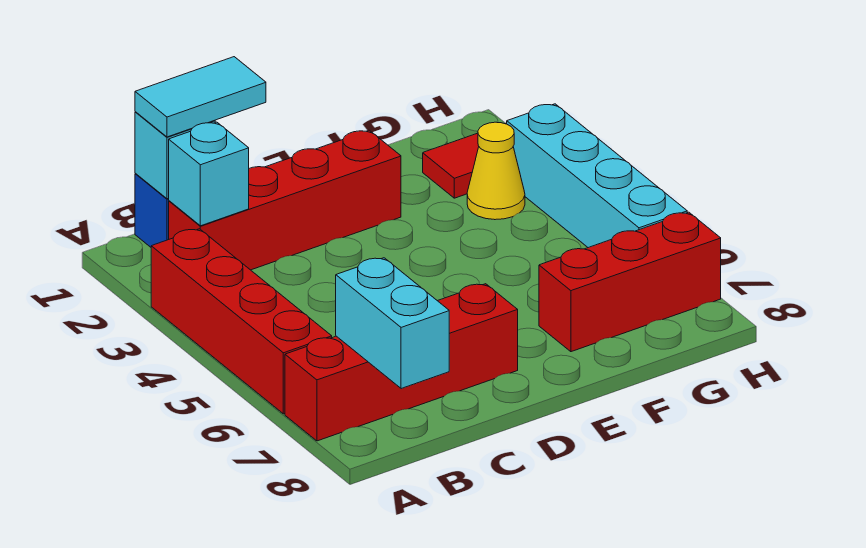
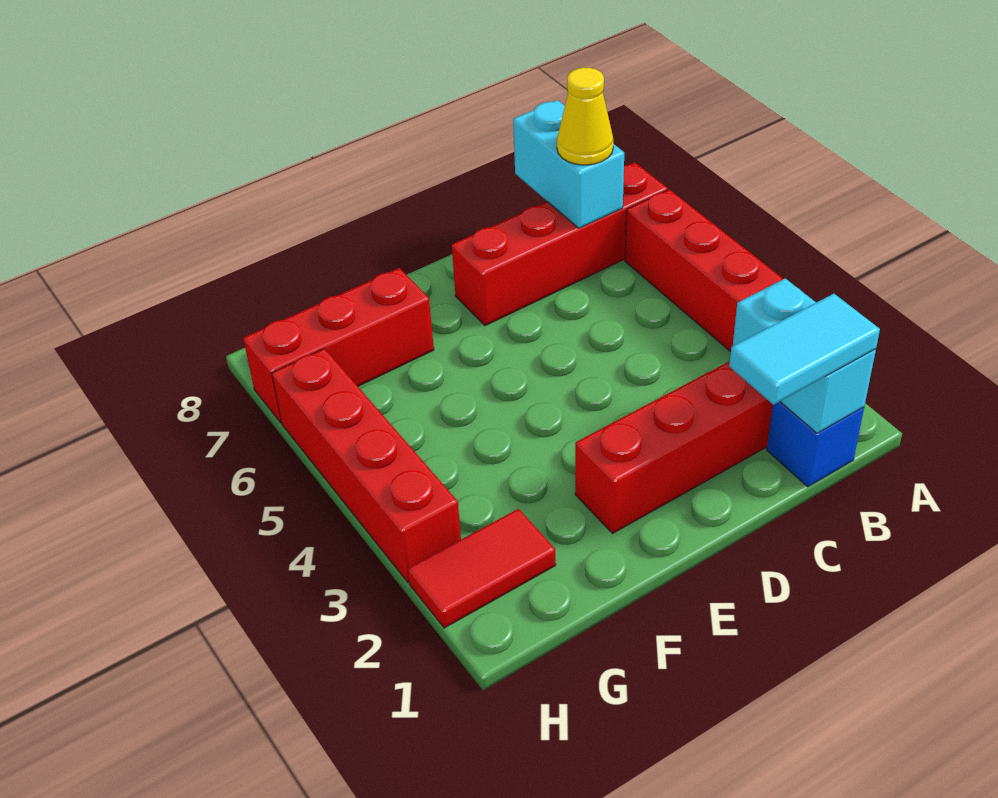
yellow 1x1 cone [467,122,525,220] -> yellow 1x1 cone moved to [557,68,613,165]
cyan 1x4 brick [507,104,687,248] -> red 1x4 brick [272,349,461,582]

